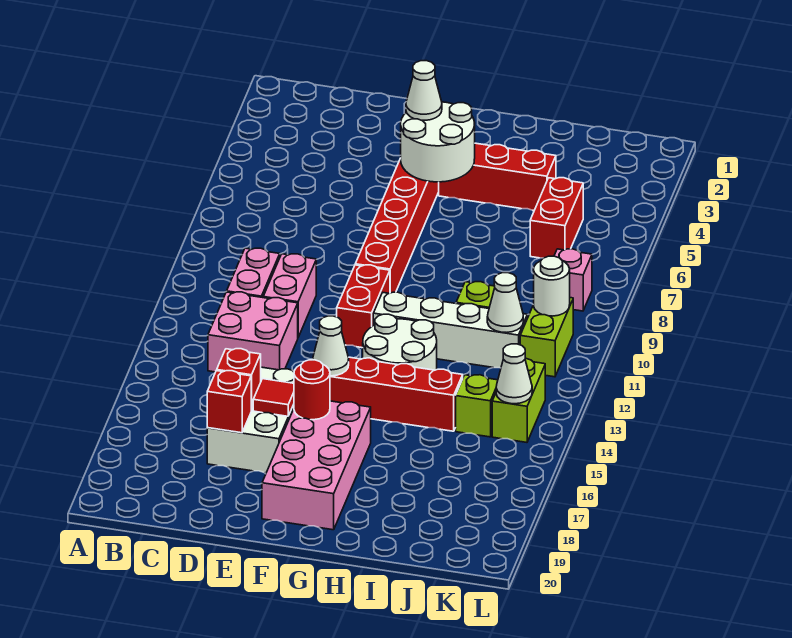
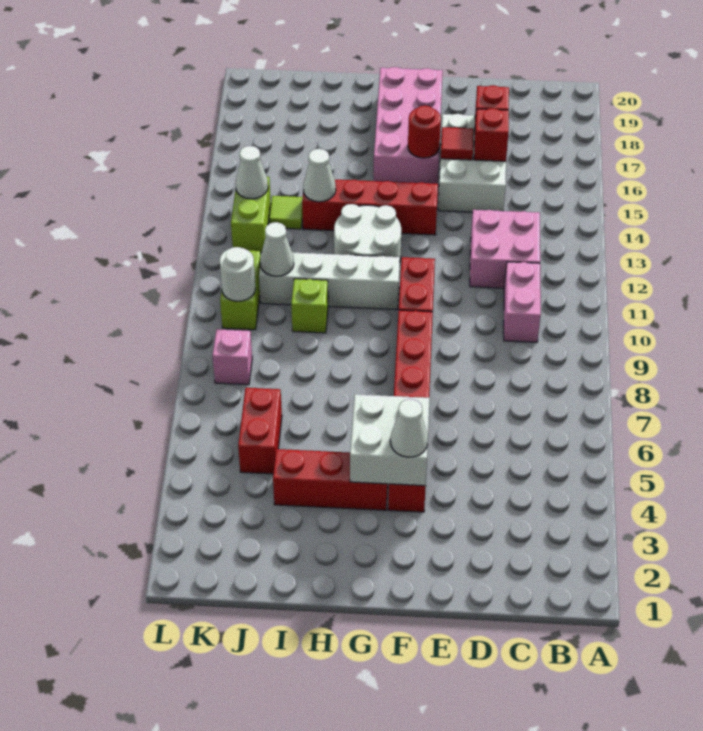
pink 1x2 brick [263,254,316,337] -> none
white 2x2 round brick [401,102,475,182] -> white 2x2 brick [350,394,430,486]
white 1x1 cone [313,316,349,376] -> white 1x1 cone moved to [303,149,336,202]
lime 1x1 brick [456,375,498,437] -> lime 1x1 tile [269,196,303,229]

